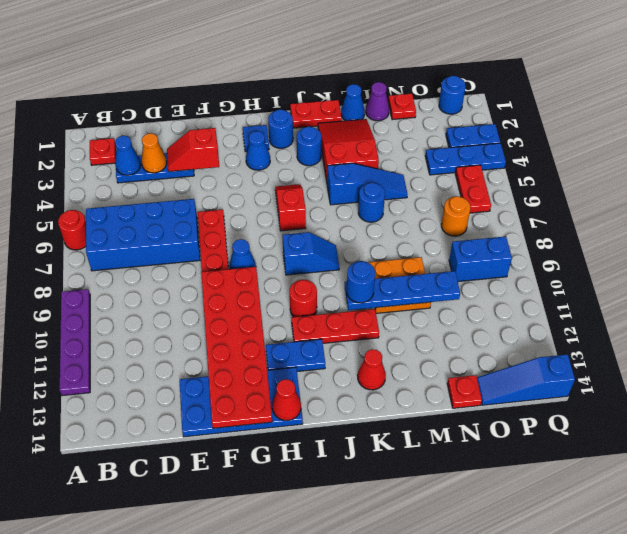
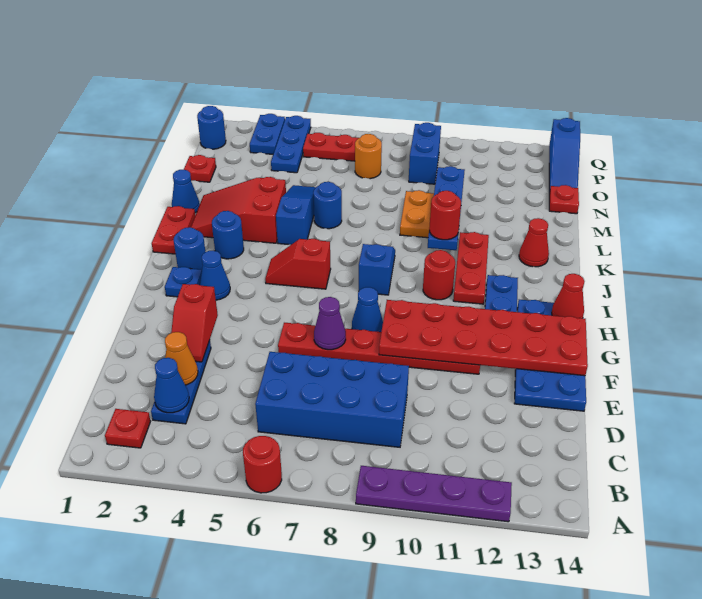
blue 2x4 brick [86,199,200,271] -> blue 2x4 brick turned to [255,352,409,447]
blue 1x1 round brick [347,261,375,303] -> red 1x1 round brick [429,191,461,240]
purple 1x1 cone [366,82,389,121] -> purple 1x1 cone moved to [314,297,346,350]

